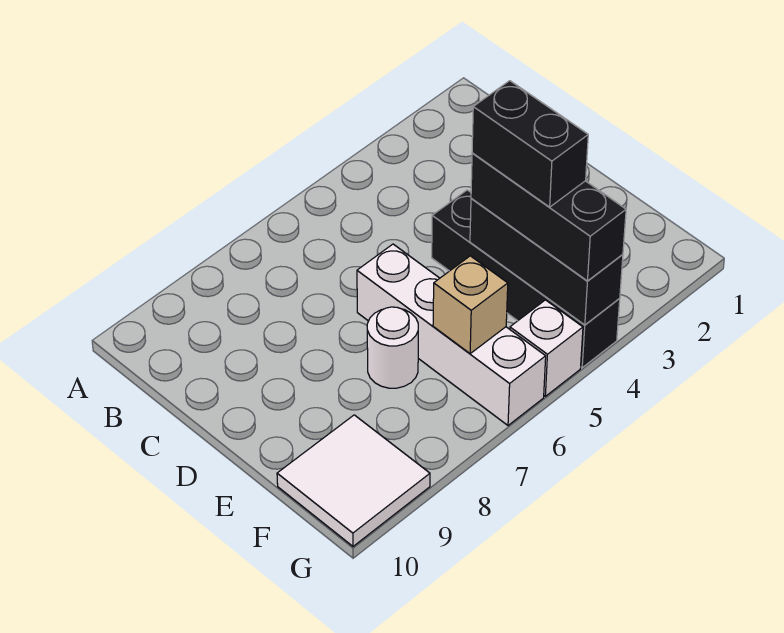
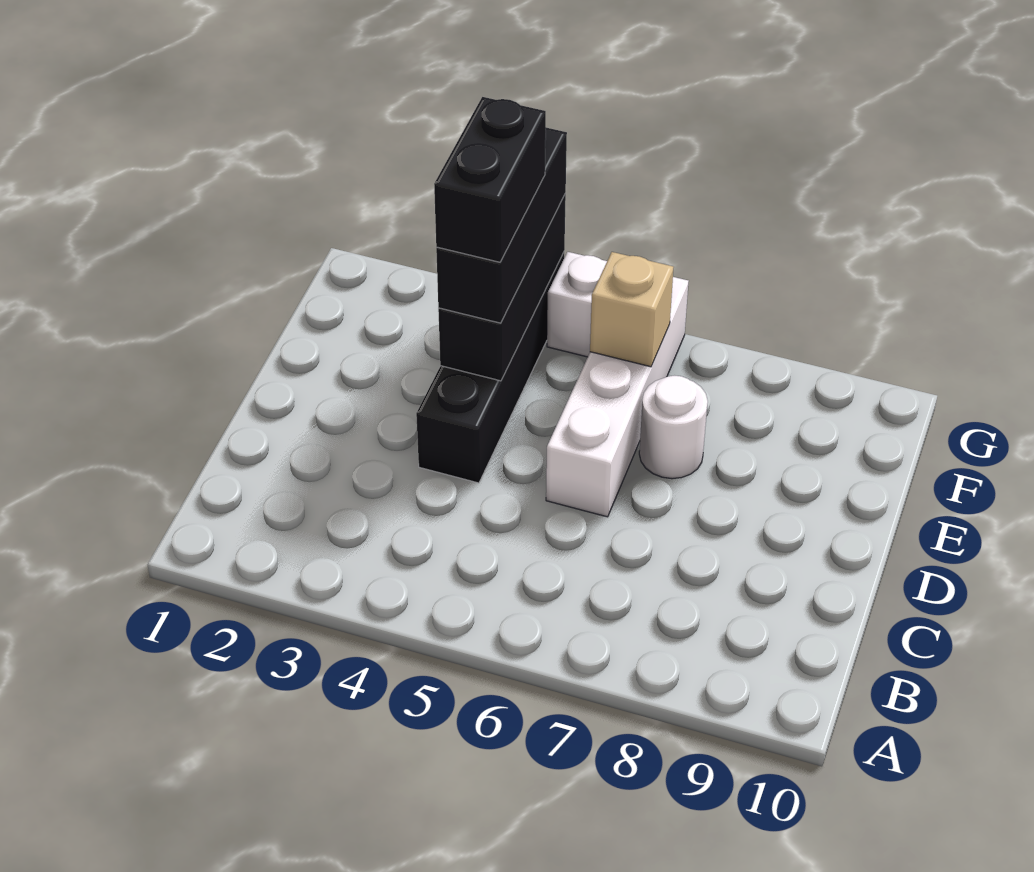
white 2x2 tile [277,415,430,546] -> none

